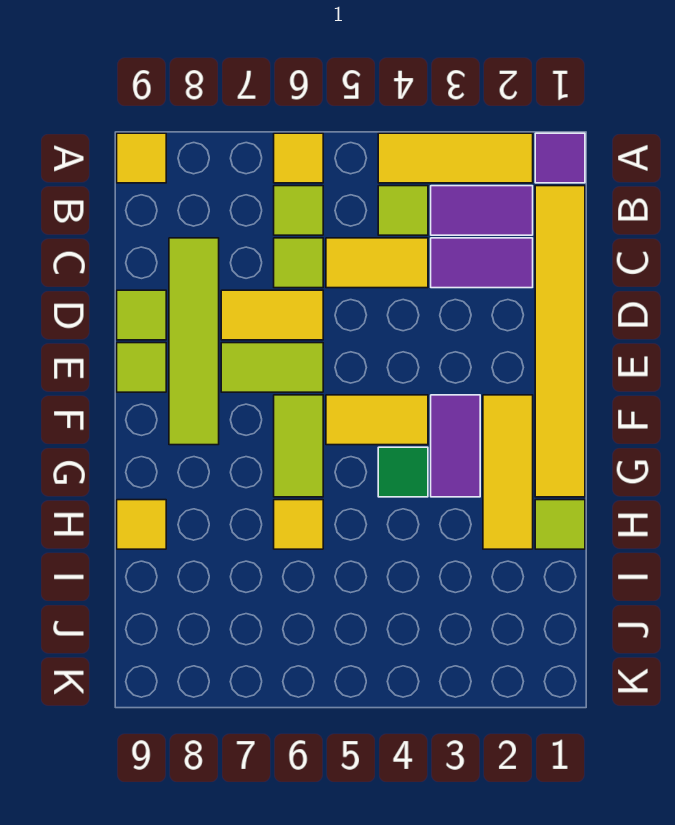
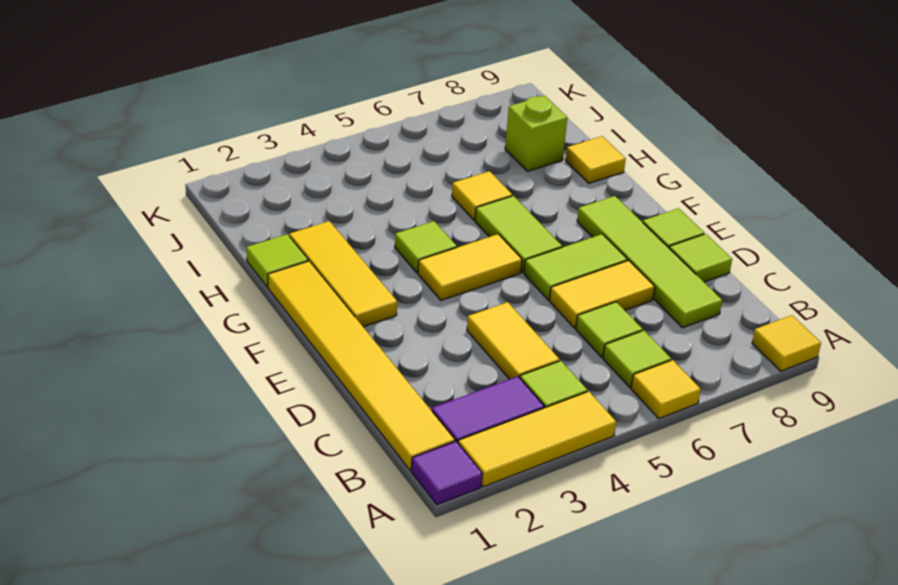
purple 1x2 tile [431,238,533,288] -> none
yellow 1x2 tile [326,238,428,288] -> yellow 1x2 tile turned to [467,302,560,379]
purple 1x2 tile [431,395,480,497] -> none
green 1x1 tile [378,447,428,497] -> lime 1x1 tile [395,221,457,273]
none -> lime 1x1 brick [505,96,567,171]

